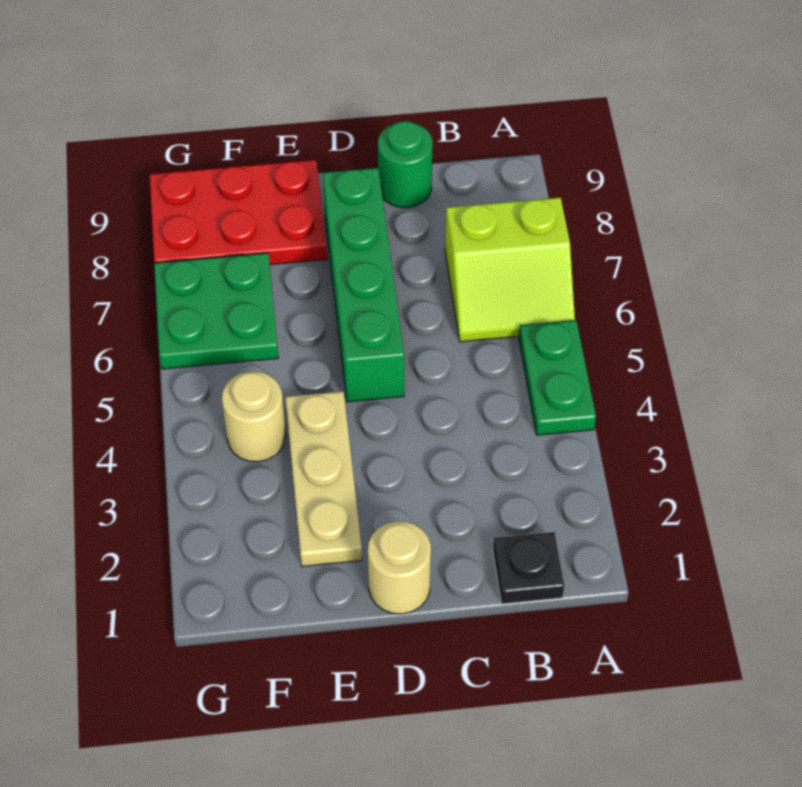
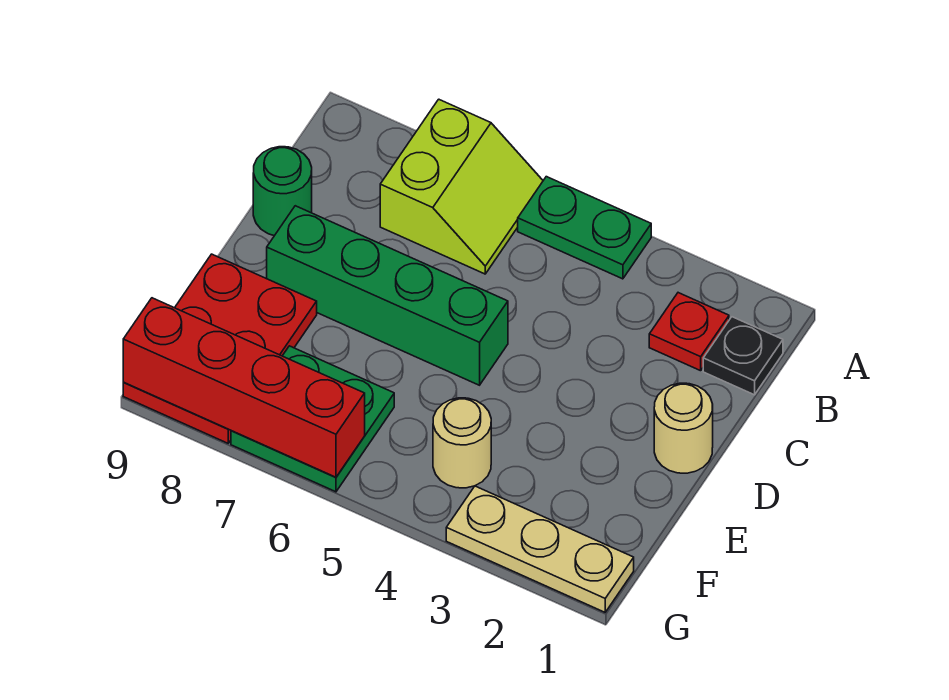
none -> red 1x1 plate [649,293,729,371]
tan 1x3 plate [285,391,362,566] -> tan 1x3 plate moved to [446,486,634,612]
none -> red 1x4 brick [123,298,365,477]

